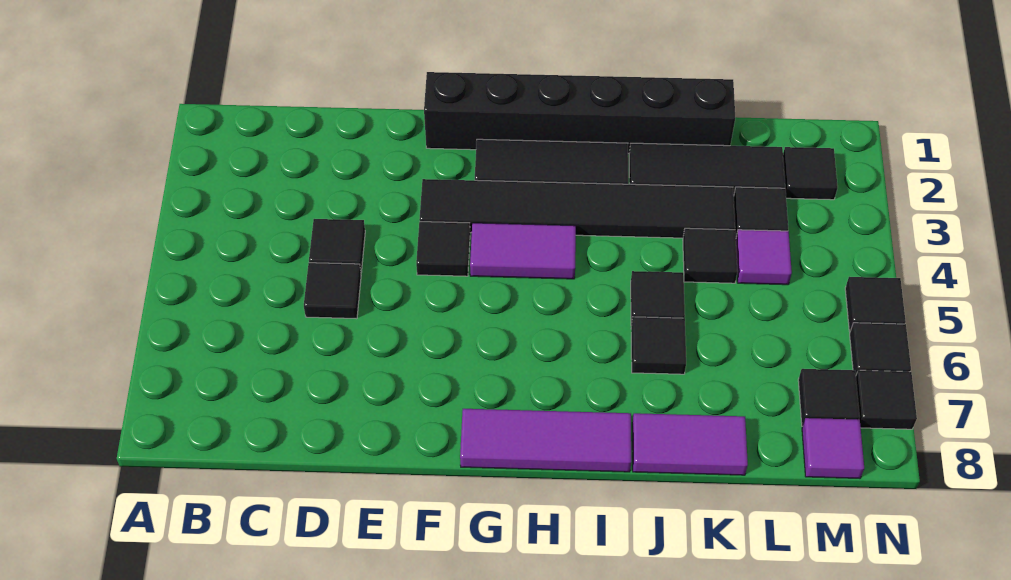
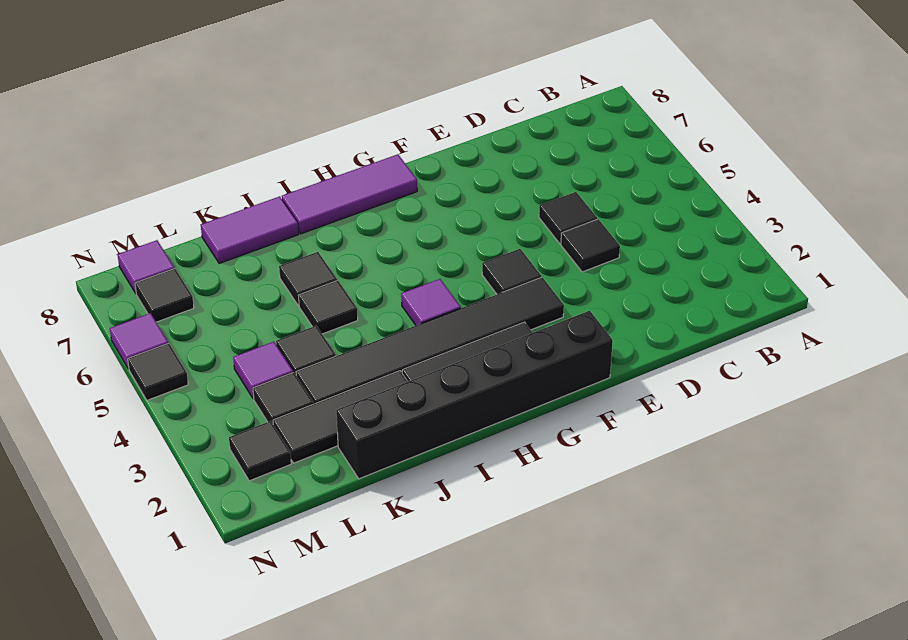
purple 1x2 tile [470,223,576,279] -> purple 1x1 tile [401,279,461,325]
black 1x1 tile [850,323,911,374] -> purple 1x1 tile [110,313,168,369]
black 1x1 tile [856,370,917,429] -> none

